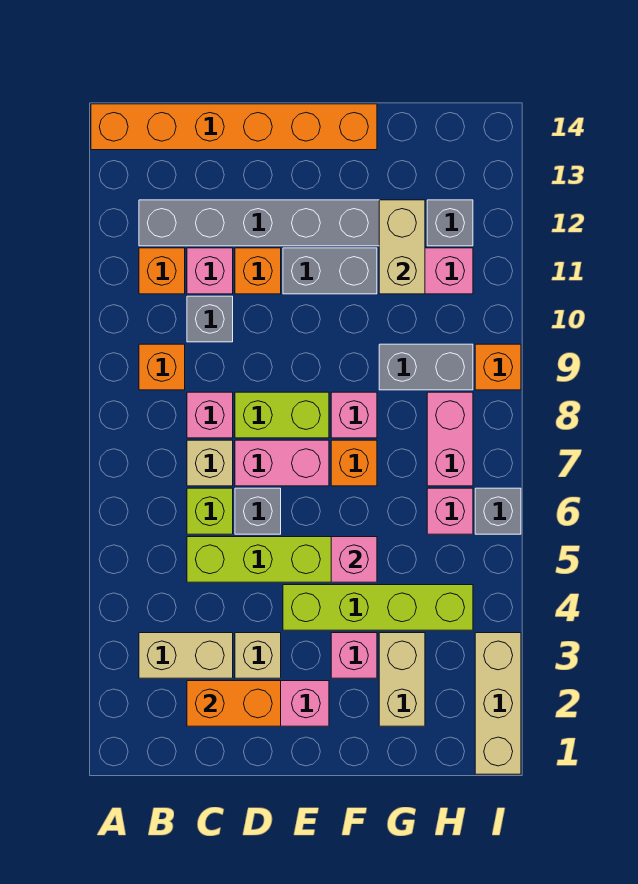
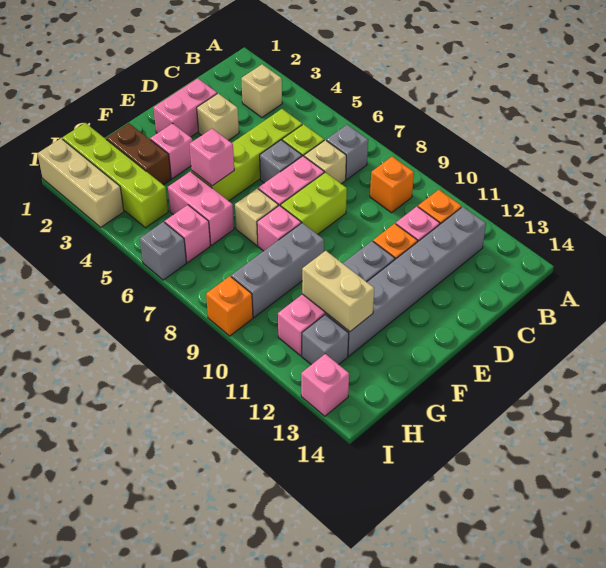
orange 1x6 brick [91,104,377,150] -> none
tan 1x2 brick [139,633,233,678] -> tan 1x1 brick [241,64,282,117]
orange 1x2 brick [187,681,281,726] -> none
pink 1x1 brick [187,392,233,438] -> pink 1x1 brick moved to [301,354,349,416]
grey 1x1 brick [187,296,233,342] -> grey 1x1 brick moved to [326,125,368,180]
lime 1x4 brick [283,585,473,630] -> lime 1x4 brick turned to [62,123,168,228]
orange 1x1 brick [331,440,377,486] -> tan 1x1 brick [235,188,278,246]
tan 1x2 brick [379,633,425,726] -> brown 1x2 brick [106,123,171,185]
grey 1x2 brick [379,344,473,390] -> grey 1x3 brick [231,223,324,317]
pink 1x2 brick [427,392,473,486] -> pink 1x2 brick moved to [168,171,234,245]

